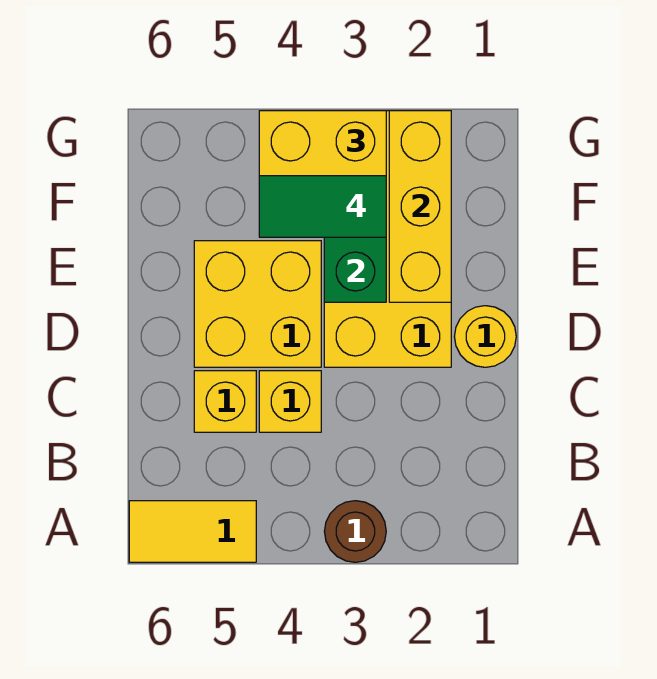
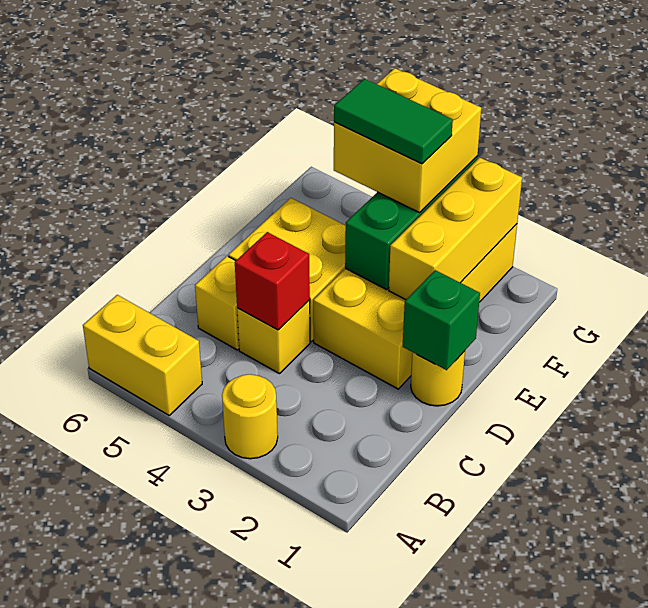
brown 1x1 round brick [324,501,386,562] -> yellow 1x1 round brick [222,374,278,459]
yellow 1x2 tile [129,501,256,562] -> yellow 1x2 brick [83,295,202,415]
none -> red 1x1 brick [235,232,310,330]
none -> green 1x1 brick [403,270,480,370]

